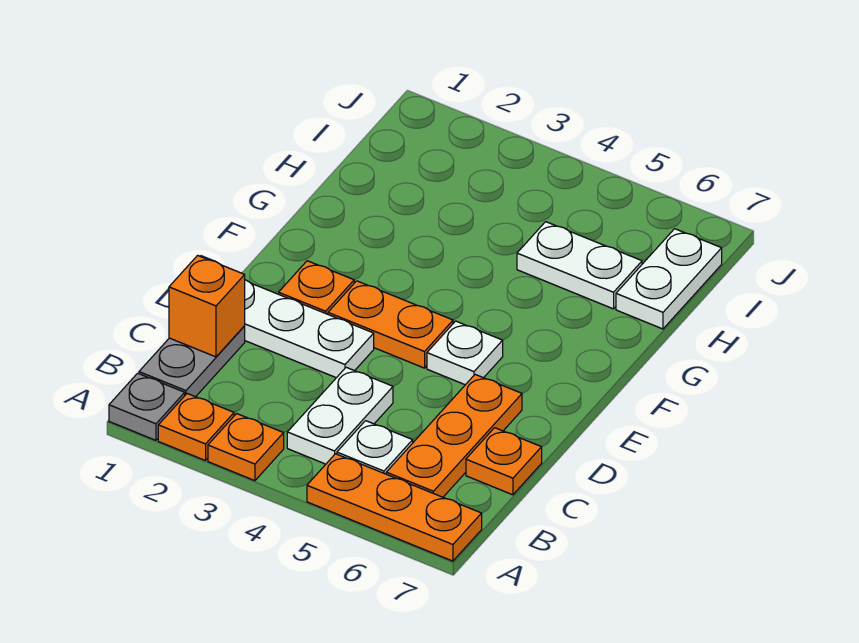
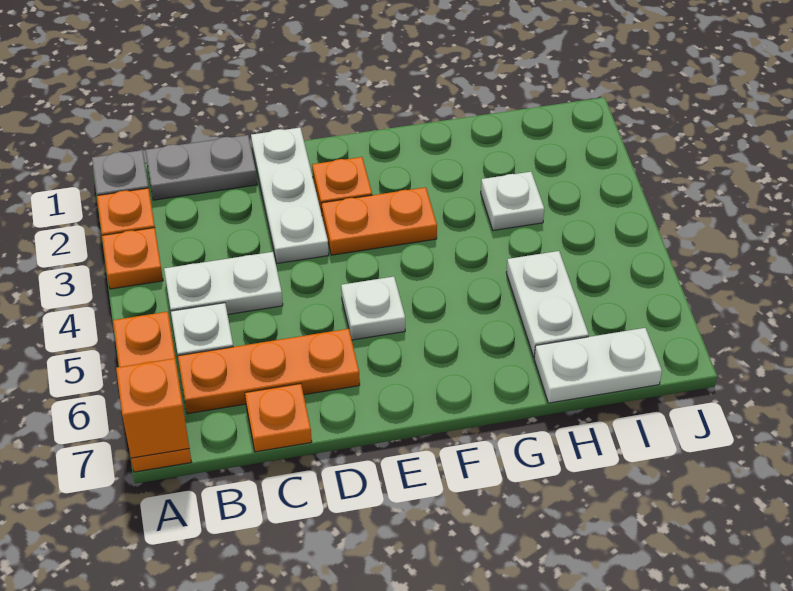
orange 1x1 brick [169,255,245,357] -> orange 1x1 brick moved to [116,358,189,458]
orange 1x2 plate [328,281,453,368] -> orange 1x2 plate turned to [321,187,437,255]
none -> white 1x1 plate [481,172,544,230]

